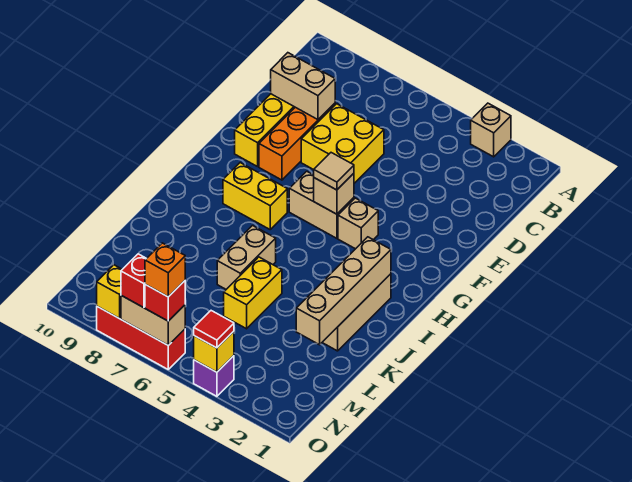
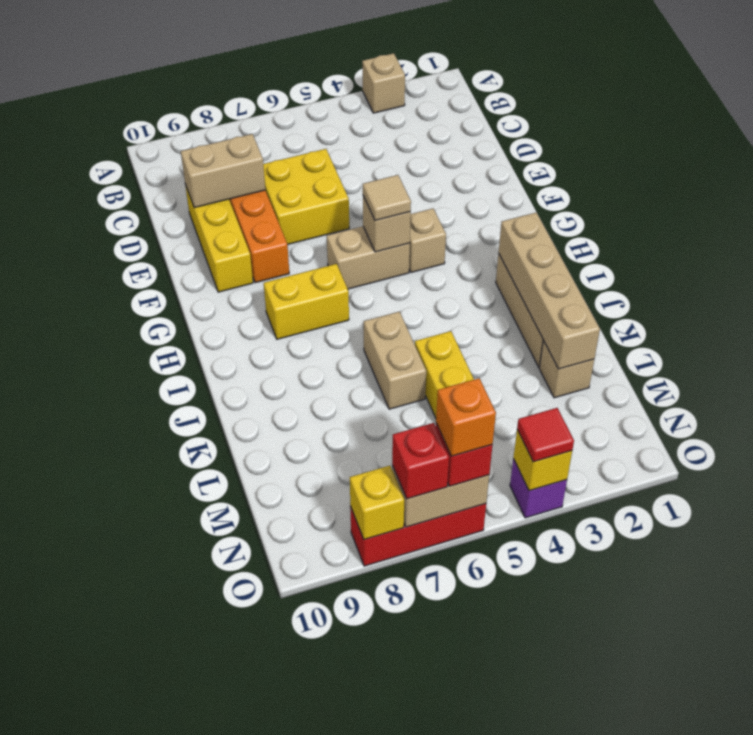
none -> tan 1x1 brick [539,341,594,398]

